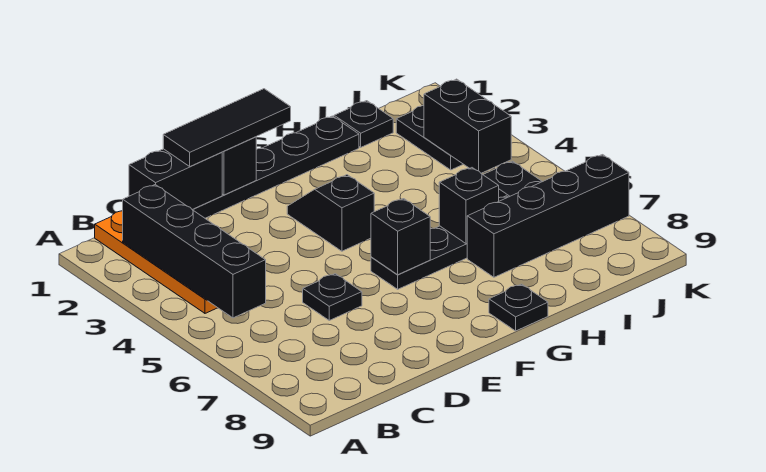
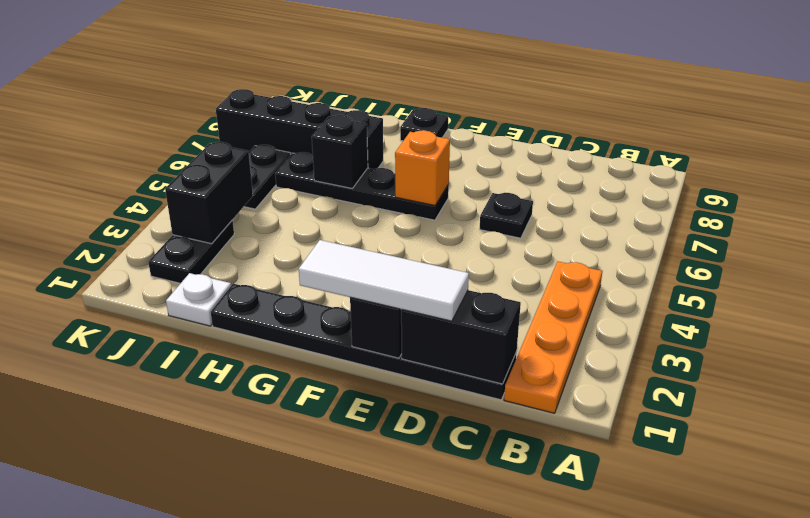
black 1x4 brick [123,184,266,318] -> none
black 1x3 tile [163,89,291,166] -> white 1x3 tile [299,240,469,321]
black 1x2 slope [287,175,374,251] -> none
black 1x1 brick [371,199,430,275] -> orange 1x1 brick [395,131,450,205]
black 1x1 plate [334,101,393,147] -> white 1x1 plate [166,273,231,326]

